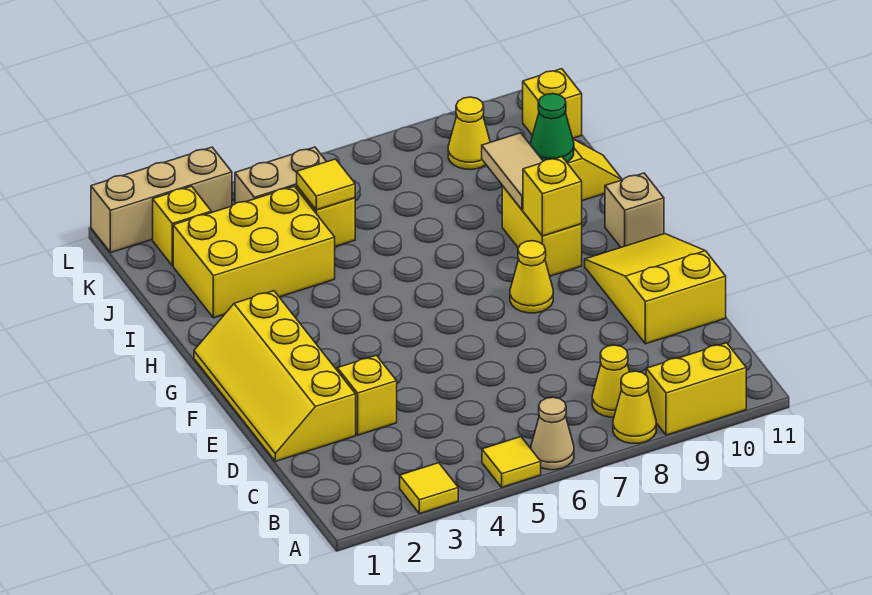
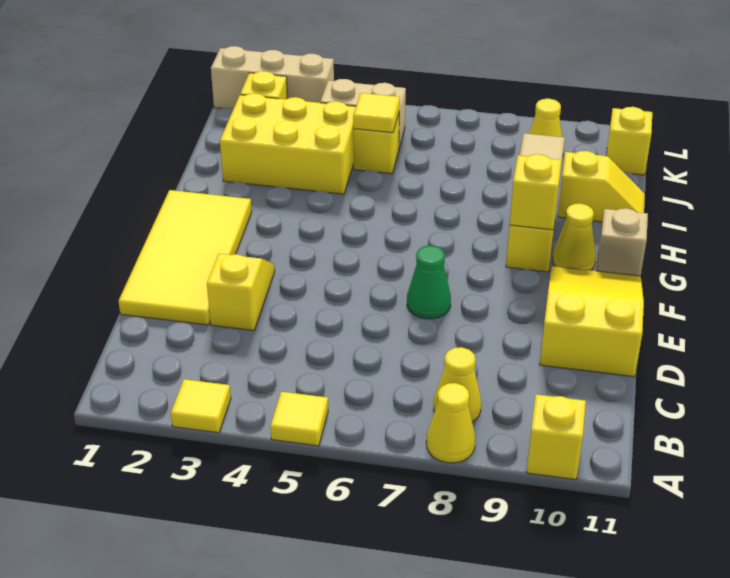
tan 1x1 cone [531,397,574,470] -> none
yellow 1x2 brick [646,343,746,435] -> yellow 1x1 brick [527,394,586,480]
yellow 2x4 slope [194,291,356,461] -> yellow 2x4 tile [118,190,252,325]
yellow 1x1 cone [510,241,553,313] -> yellow 1x1 cone moved to [553,204,596,270]
green 1x1 cone [531,94,574,162] -> green 1x1 cone moved to [407,246,451,319]

